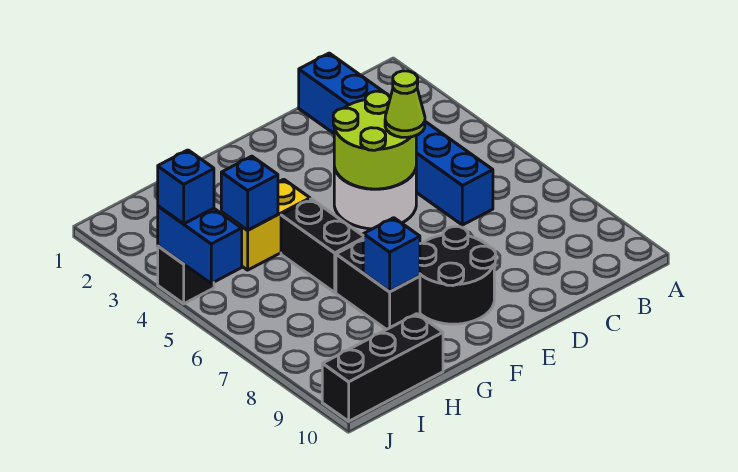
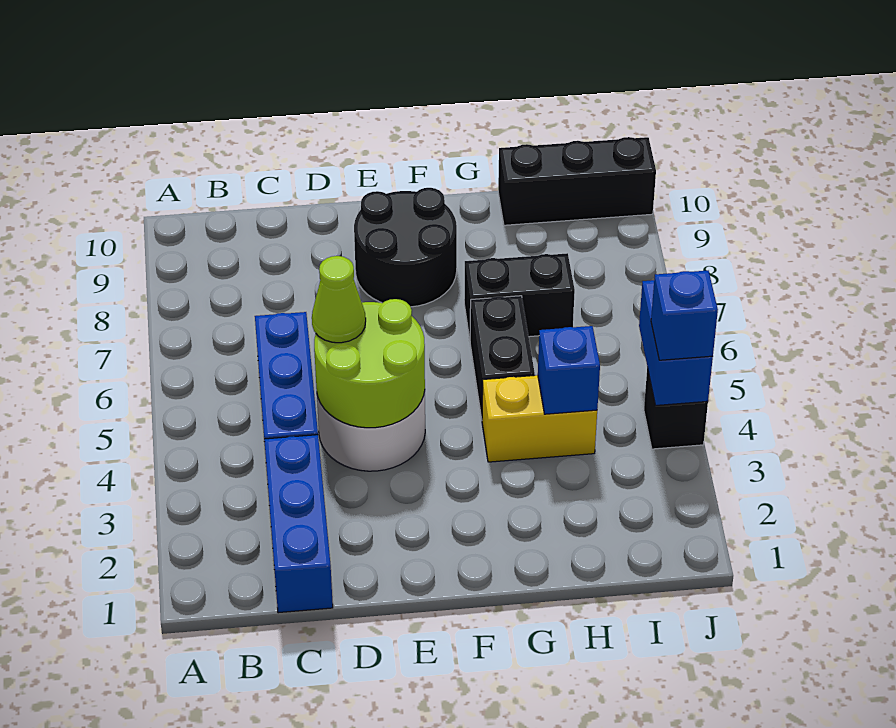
black 1x2 brick [336,240,420,330] -> black 1x2 brick turned to [464,253,575,338]
blue 1x1 brick [363,218,420,292] -> none

